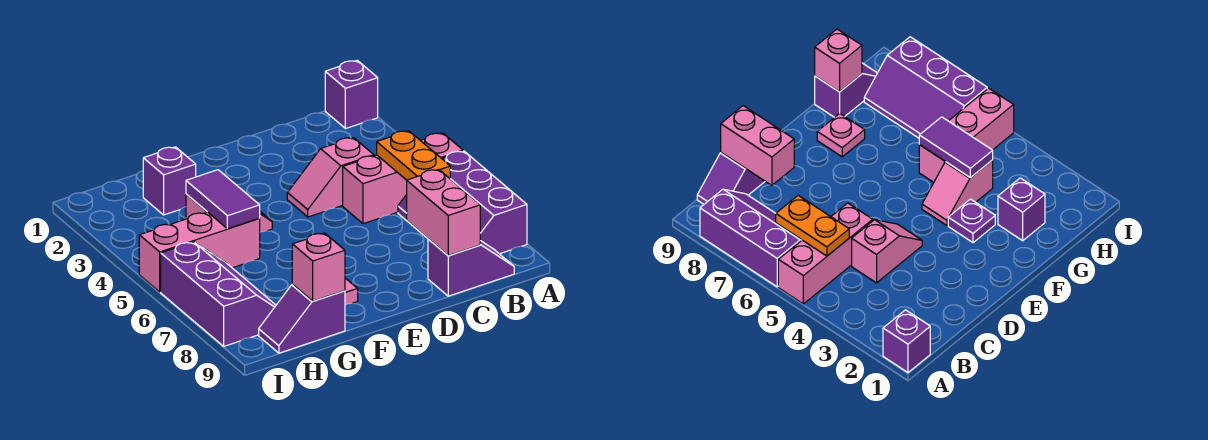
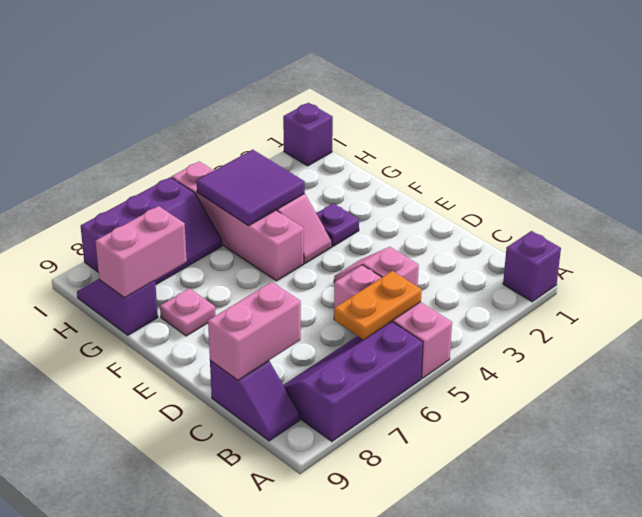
purple 1x1 brick [143,147,196,215] -> purple 1x1 brick moved to [283,103,333,166]
purple 1x2 tile [186,170,260,229] -> purple 2x2 tile [197,150,305,226]
pink 1x3 brick [139,212,260,292] -> pink 1x4 brick [172,161,304,281]
pink 1x1 brick [292,233,345,301] -> pink 1x2 brick [96,206,187,298]

